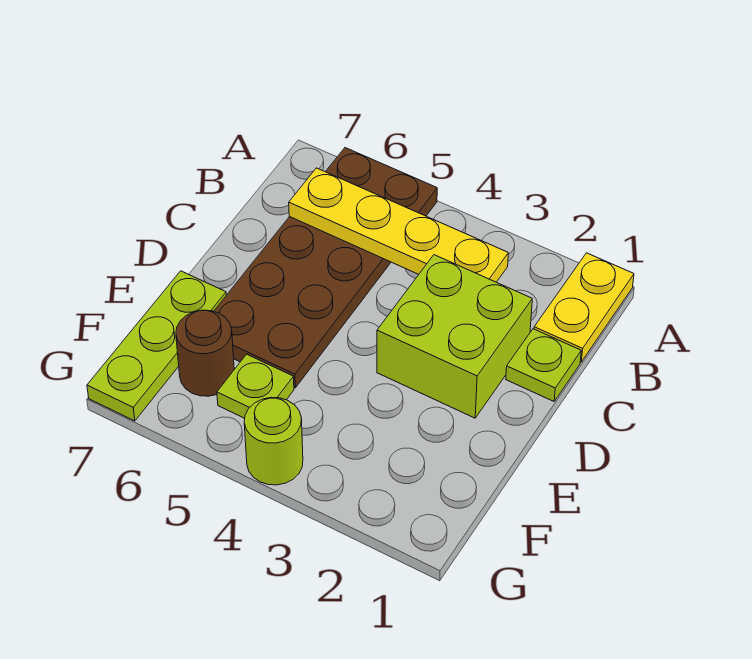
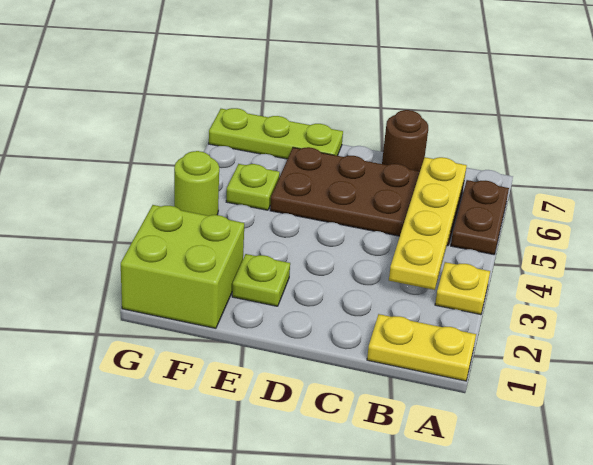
none -> yellow 1x1 plate [435,262,490,315]
lime 1x1 plate [506,329,581,401] -> lime 1x1 plate moved to [232,254,290,306]
lime 2x2 brick [377,255,532,418] -> lime 2x2 brick moved to [121,205,244,328]
brown 1x1 round brick [176,310,234,396] -> brown 1x1 round brick moved to [382,110,428,171]

